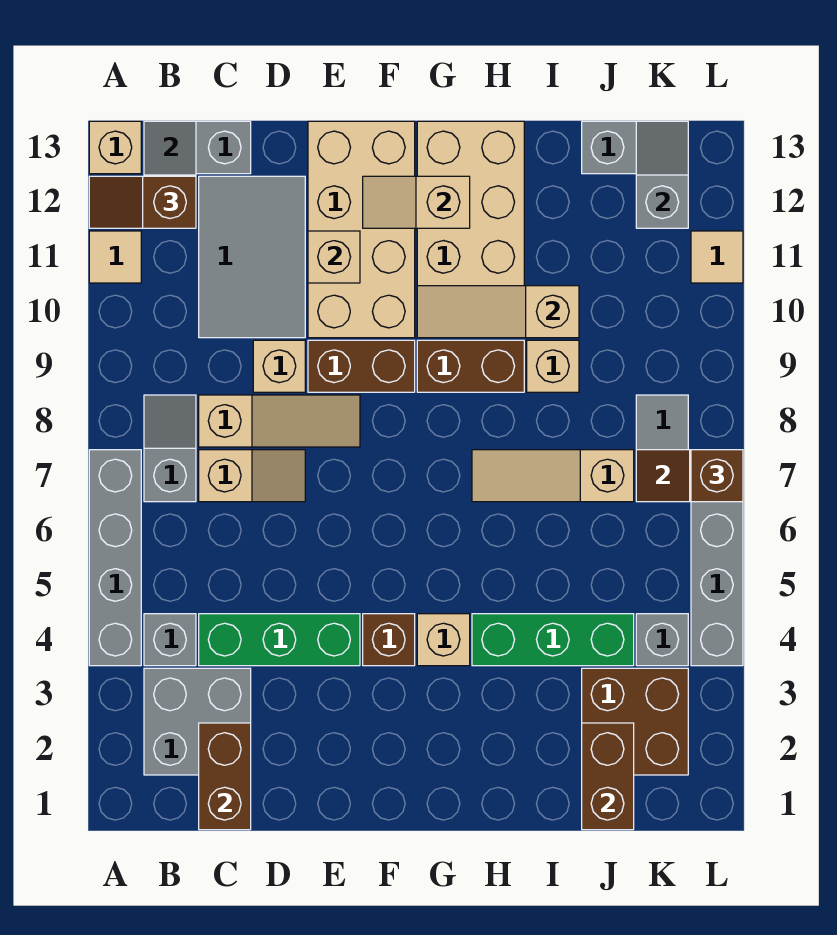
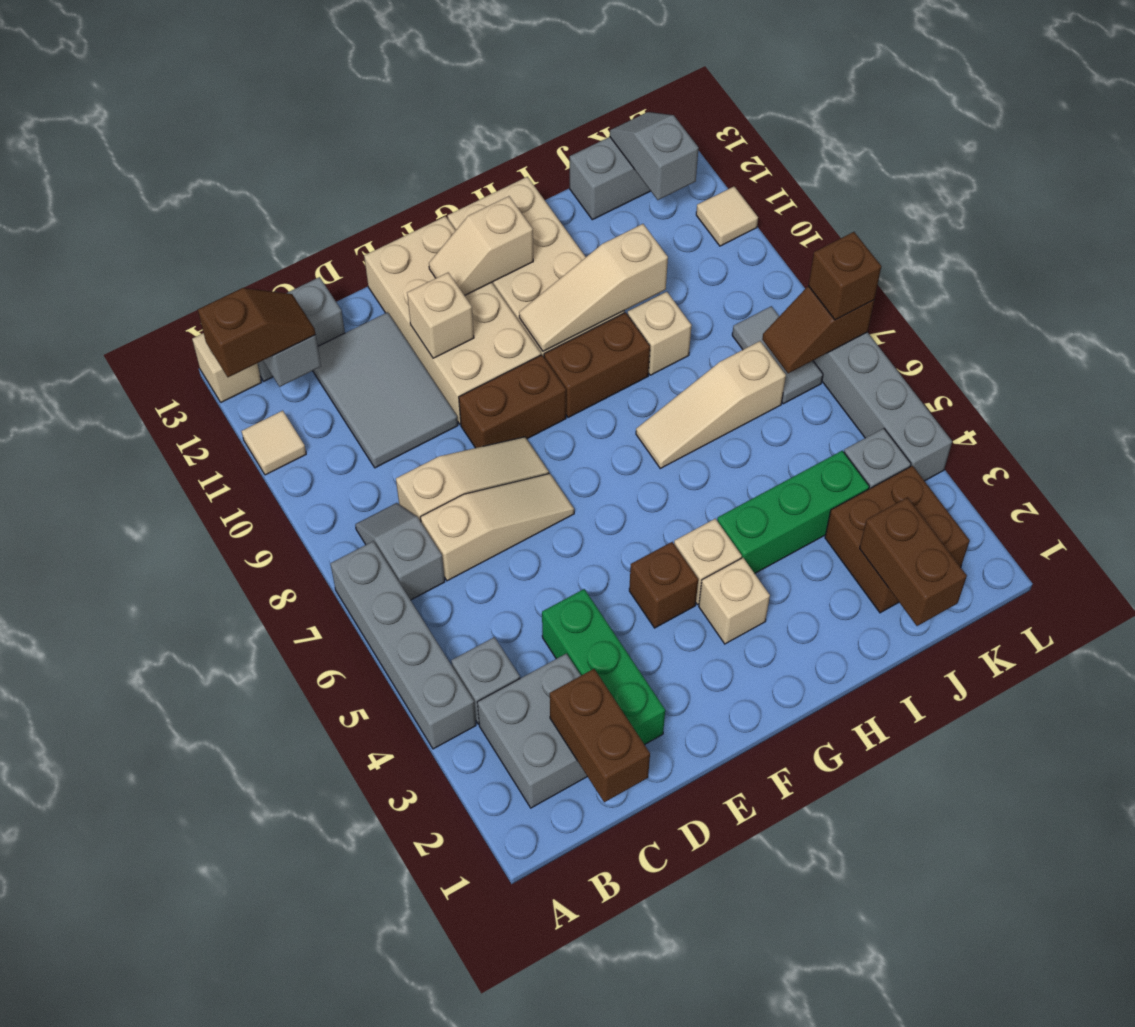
brown 1x2 slope [89,176,196,228] -> brown 1x2 slope turned to [198,288,316,377]
green 1x3 brick [199,614,360,666] -> green 1x3 brick turned to [542,589,665,745]
tan 1x2 slope [199,450,305,502] -> tan 1x3 slope [420,474,574,581]
tan 1x1 brick [253,340,305,392] -> tan 1x1 brick moved to [699,558,770,644]

